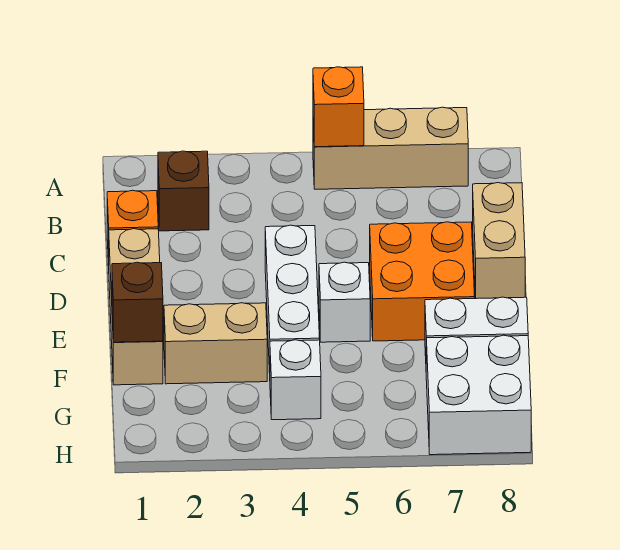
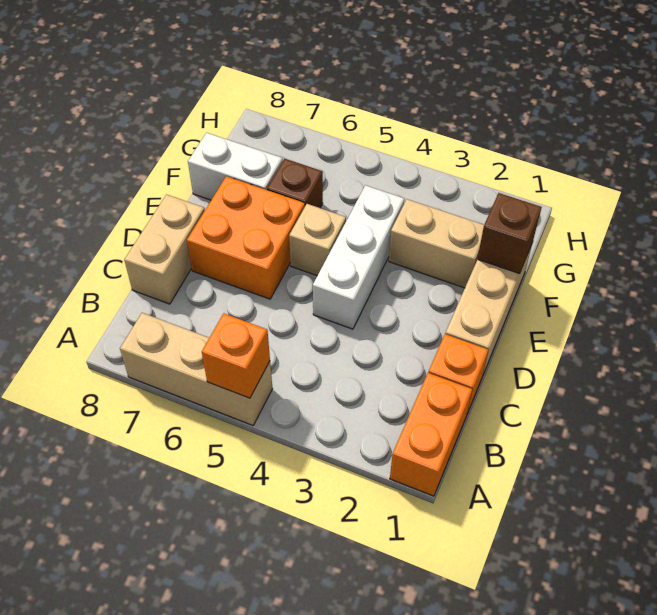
none -> orange 1x2 brick [390,373,472,496]
brown 1x1 brick [158,151,209,231] -> brown 1x1 brick moved to [267,159,323,208]
white 1x1 brick [319,262,370,342] -> tan 1x1 brick [289,204,346,276]
white 1x1 brick [270,340,321,420] -> none
white 2x2 brick [426,335,531,455] -> none

